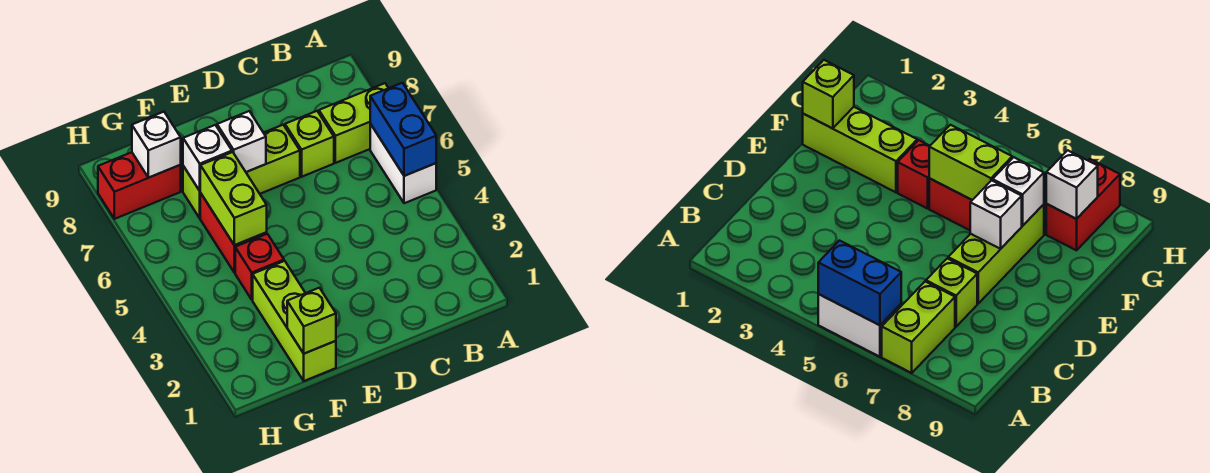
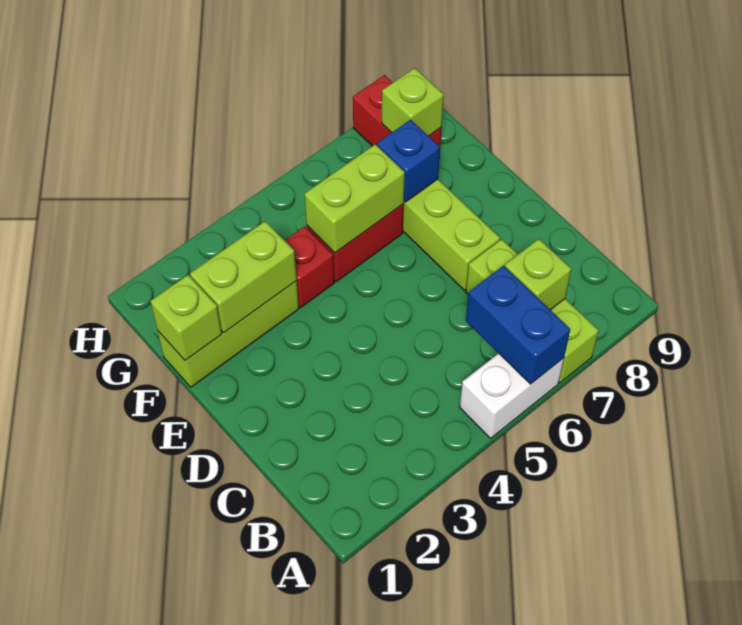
blue 1x2 brick [370,83,436,176] -> blue 1x2 brick turned to [466,266,570,384]
none -> lime 1x1 brick [505,239,571,310]
white 1x1 brick [217,111,266,172] -> none
none -> lime 1x2 brick [190,221,297,332]
white 1x1 brick [183,125,232,191] -> blue 1x1 brick [377,120,440,202]
white 1x1 brick [132,112,181,178] -> lime 1x1 brick [382,68,444,136]

